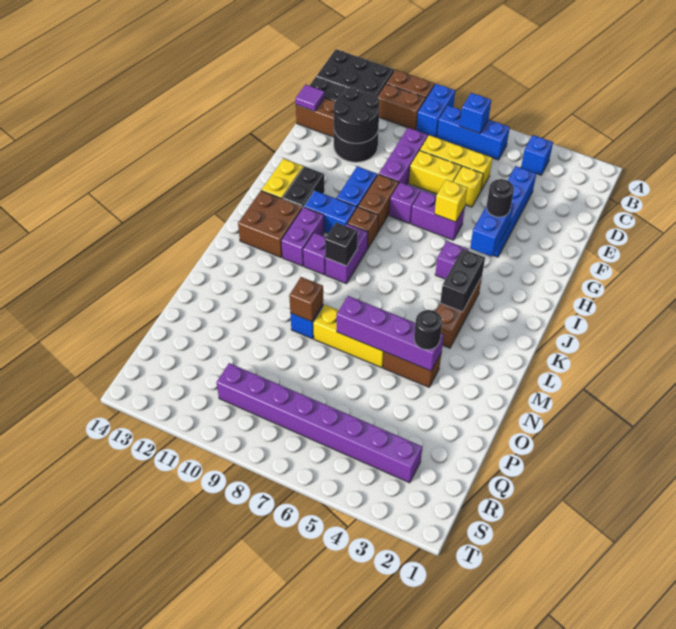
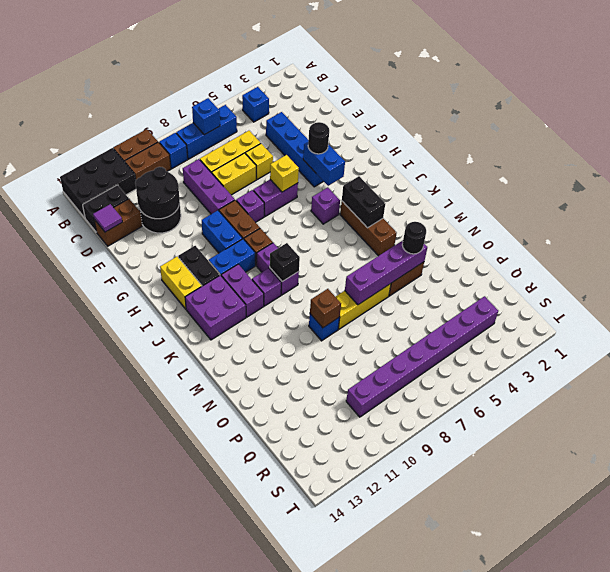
blue 1x2 brick [416,84,455,137] -> blue 1x1 brick [159,133,188,169]
brown 2x2 brick [238,191,302,257] -> purple 2x2 brick [185,275,246,340]

